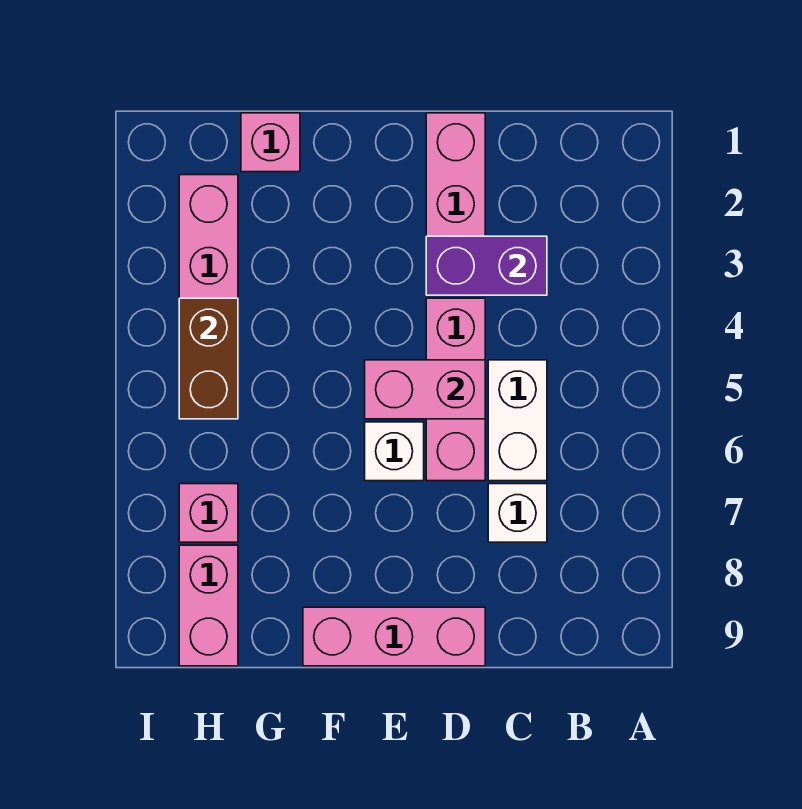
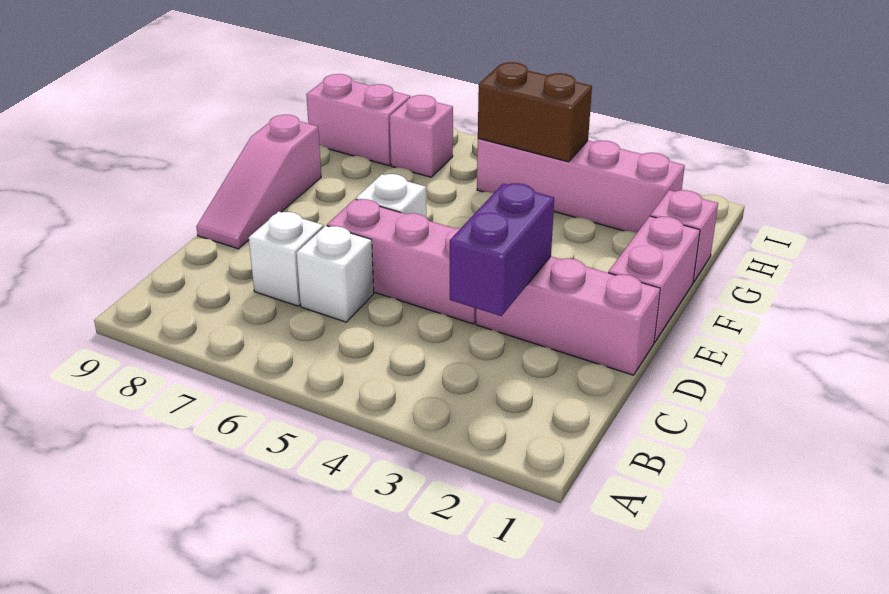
white 1x2 brick [488,360,547,481] -> white 1x1 brick [296,226,374,322]
pink 1x2 brick [365,360,485,419] -> pink 1x2 brick moved to [608,216,700,342]
pink 1x3 brick [303,607,485,666] -> pink 1x3 slope [196,115,321,249]

